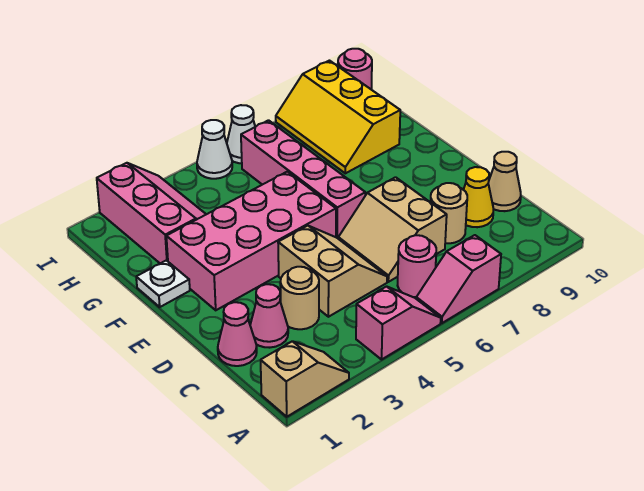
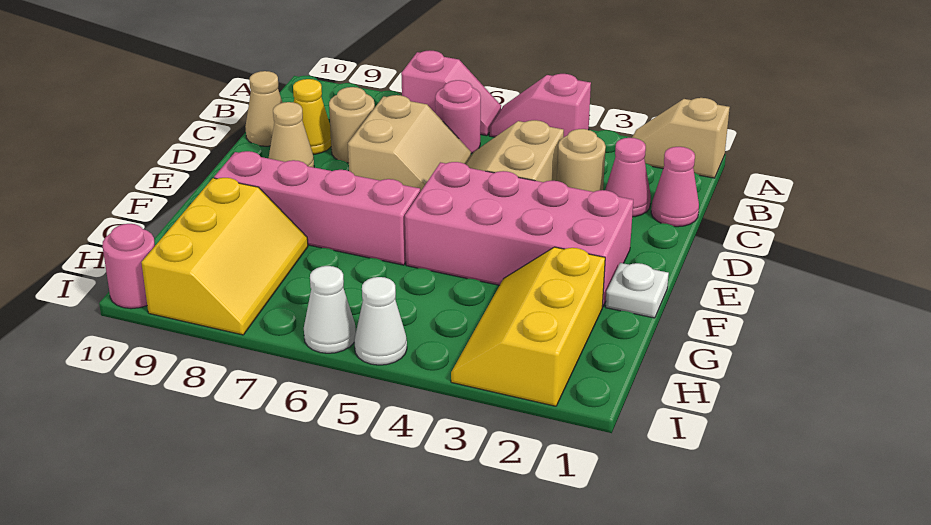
none -> tan 1x1 cone [269,102,314,167]
pink 1x4 brick [241,120,365,238] -> pink 1x4 brick turned to [214,151,420,265]
pink 2x3 slope [97,163,206,263] -> yellow 2x3 slope [451,247,605,406]

